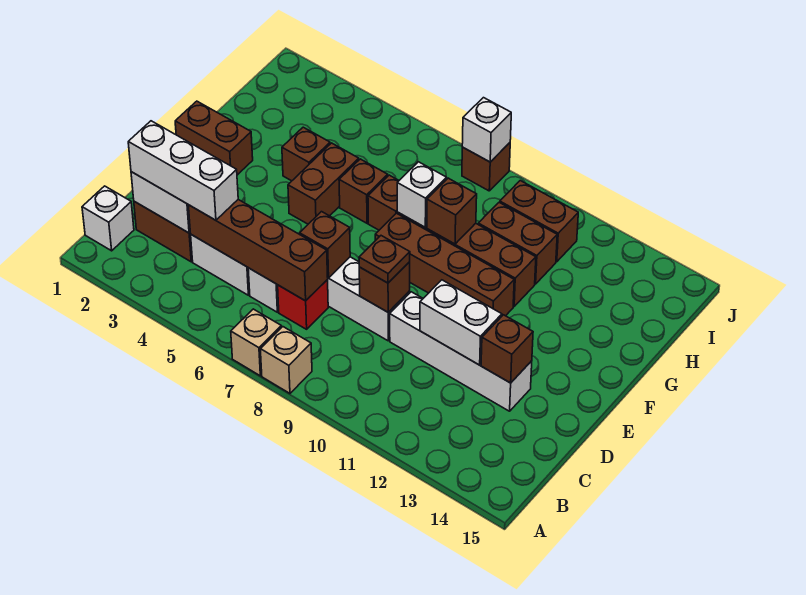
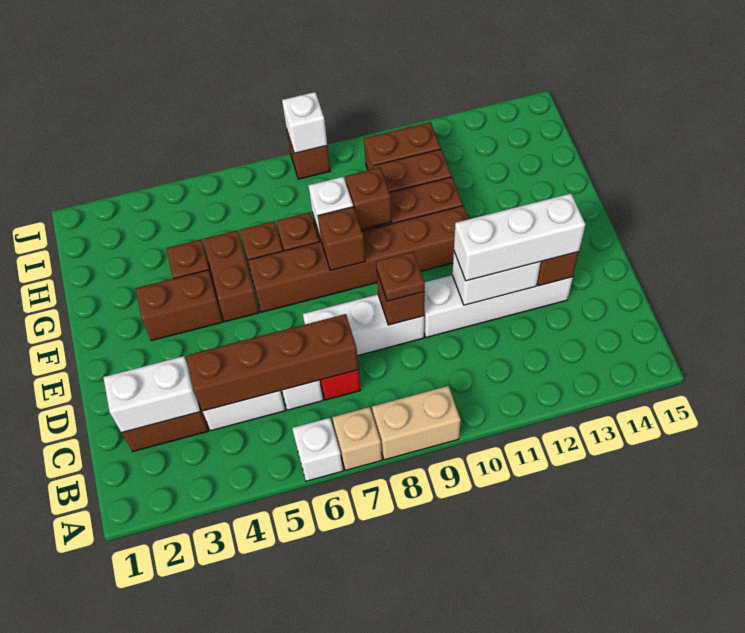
tan 1x1 brick [260,327,312,393] -> tan 1x2 brick [372,386,461,460]
white 1x1 brick [82,186,134,251] -> white 1x1 brick moved to [292,418,343,481]
white 1x3 brick [128,121,238,220] -> white 1x3 brick moved to [454,194,585,281]
brown 1x1 brick [300,212,350,278] -> brown 1x1 brick moved to [318,207,365,270]
brown 1x2 brick [175,101,253,175] -> brown 1x2 brick moved to [136,270,223,341]
brown 1x4 brick [375,213,514,316] -> brown 1x6 brick [248,206,469,312]

